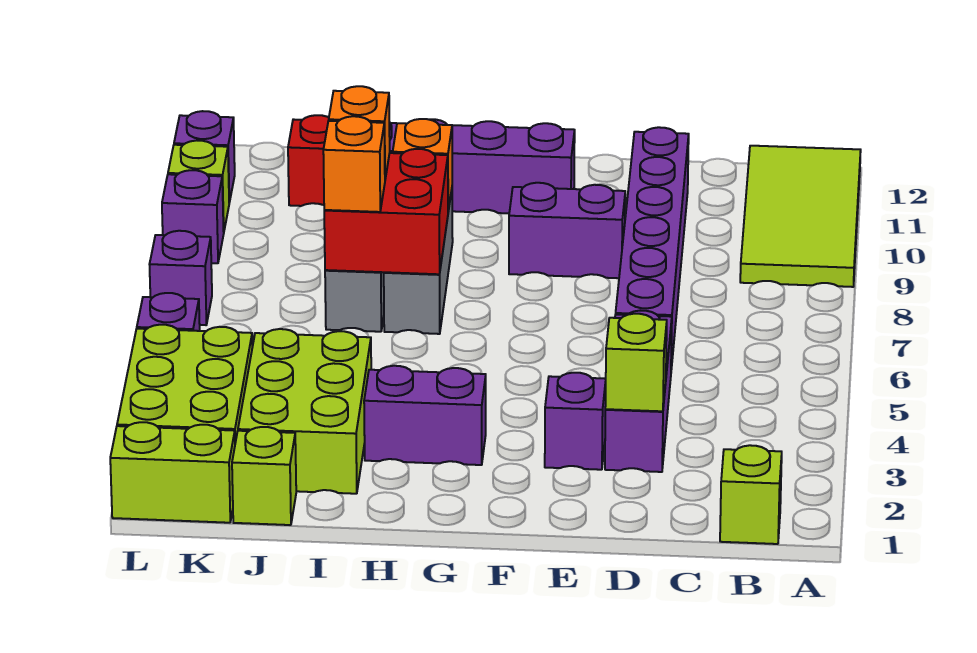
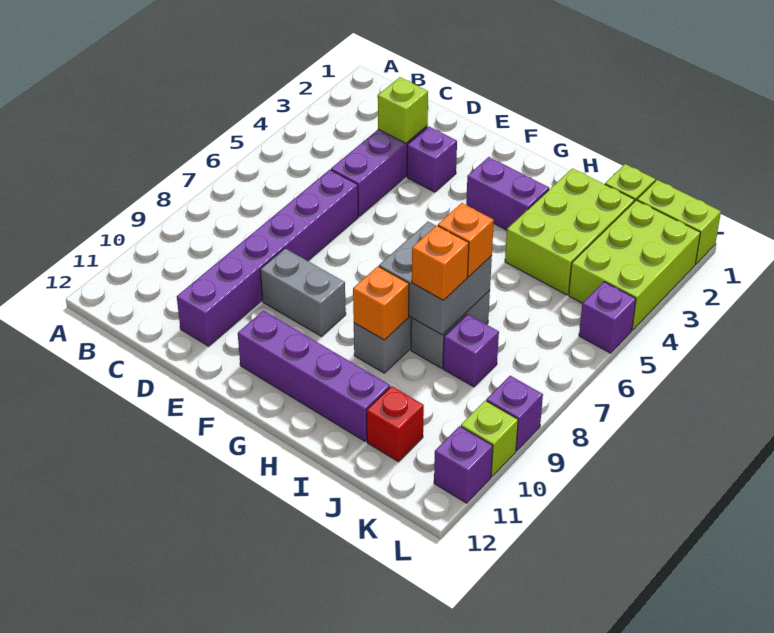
lime 2x4 tile [740,146,861,287] -> none
lime 1x1 brick [720,445,782,544] -> none
purple 1x2 brick [509,183,625,278] -> grey 1x2 brick [260,248,346,336]
red 2x2 brick [324,149,448,274] -> grey 2x2 brick [379,222,492,335]
purple 1x1 brick [150,231,212,325] -> purple 1x1 brick moved to [443,314,499,387]

